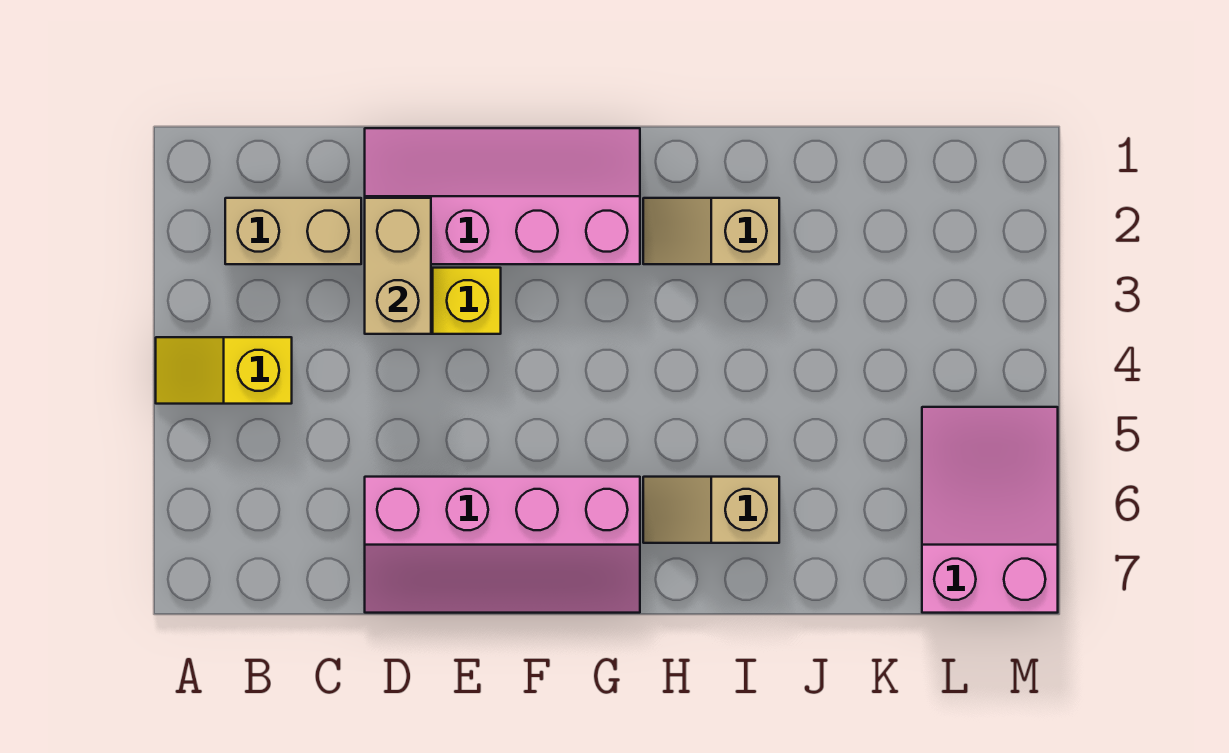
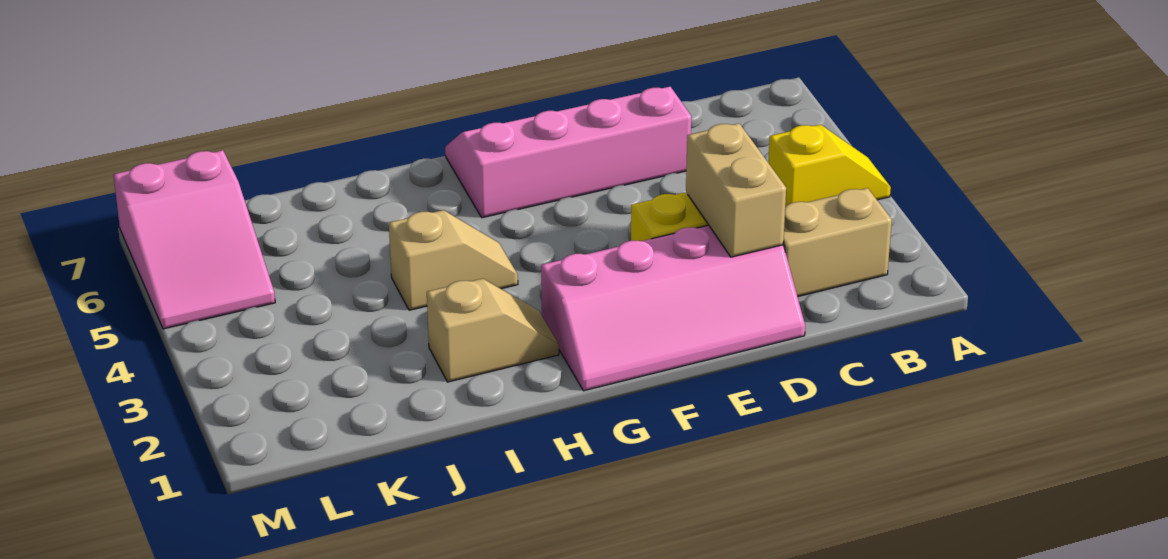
tan 1x2 slope [643,477,779,543] -> tan 1x2 slope moved to [389,210,518,310]

